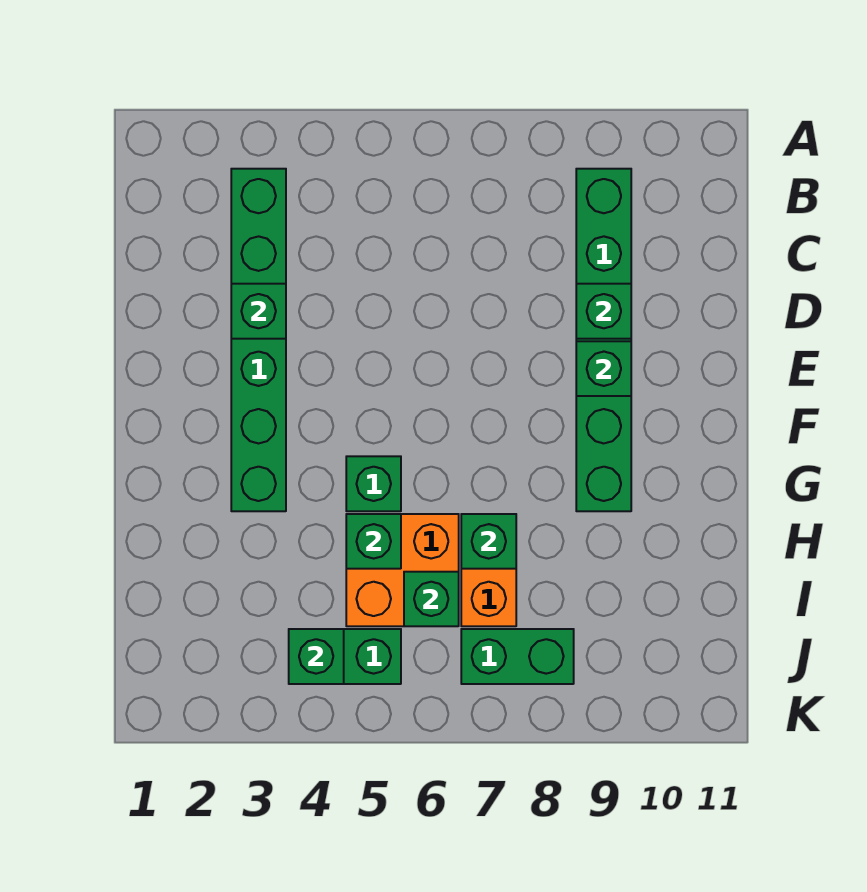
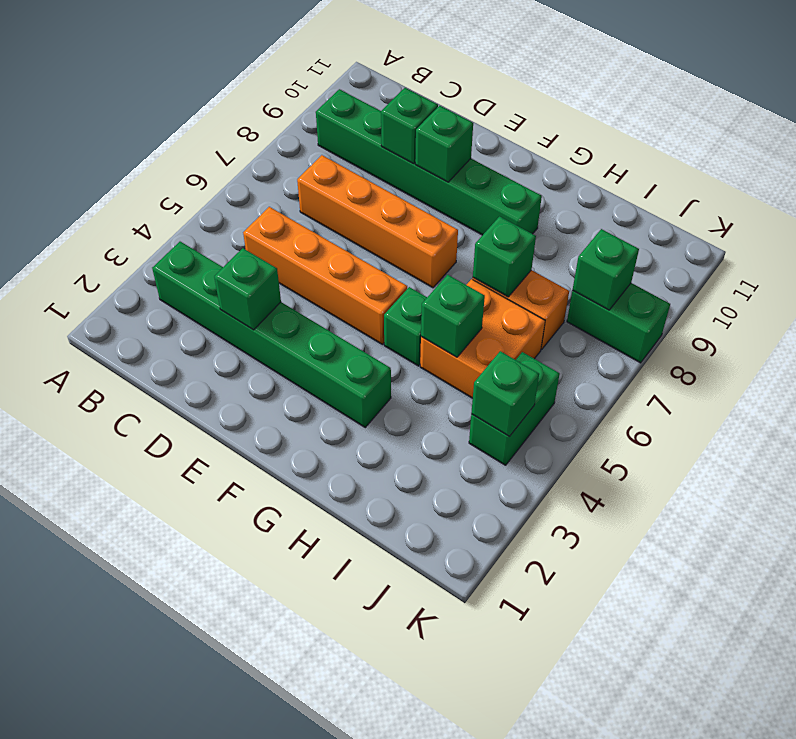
none -> orange 1x4 brick [243,207,407,345]
none -> orange 1x4 brick [297,155,458,288]
green 1x1 brick [404,572,459,626] -> green 1x1 brick moved to [573,229,639,310]
green 1x2 brick [461,629,574,684] -> green 1x2 brick turned to [567,283,670,363]

